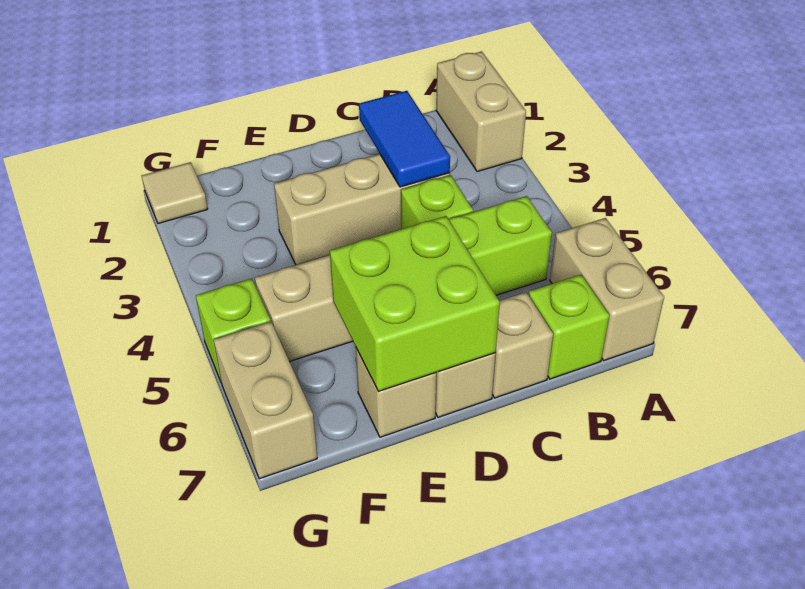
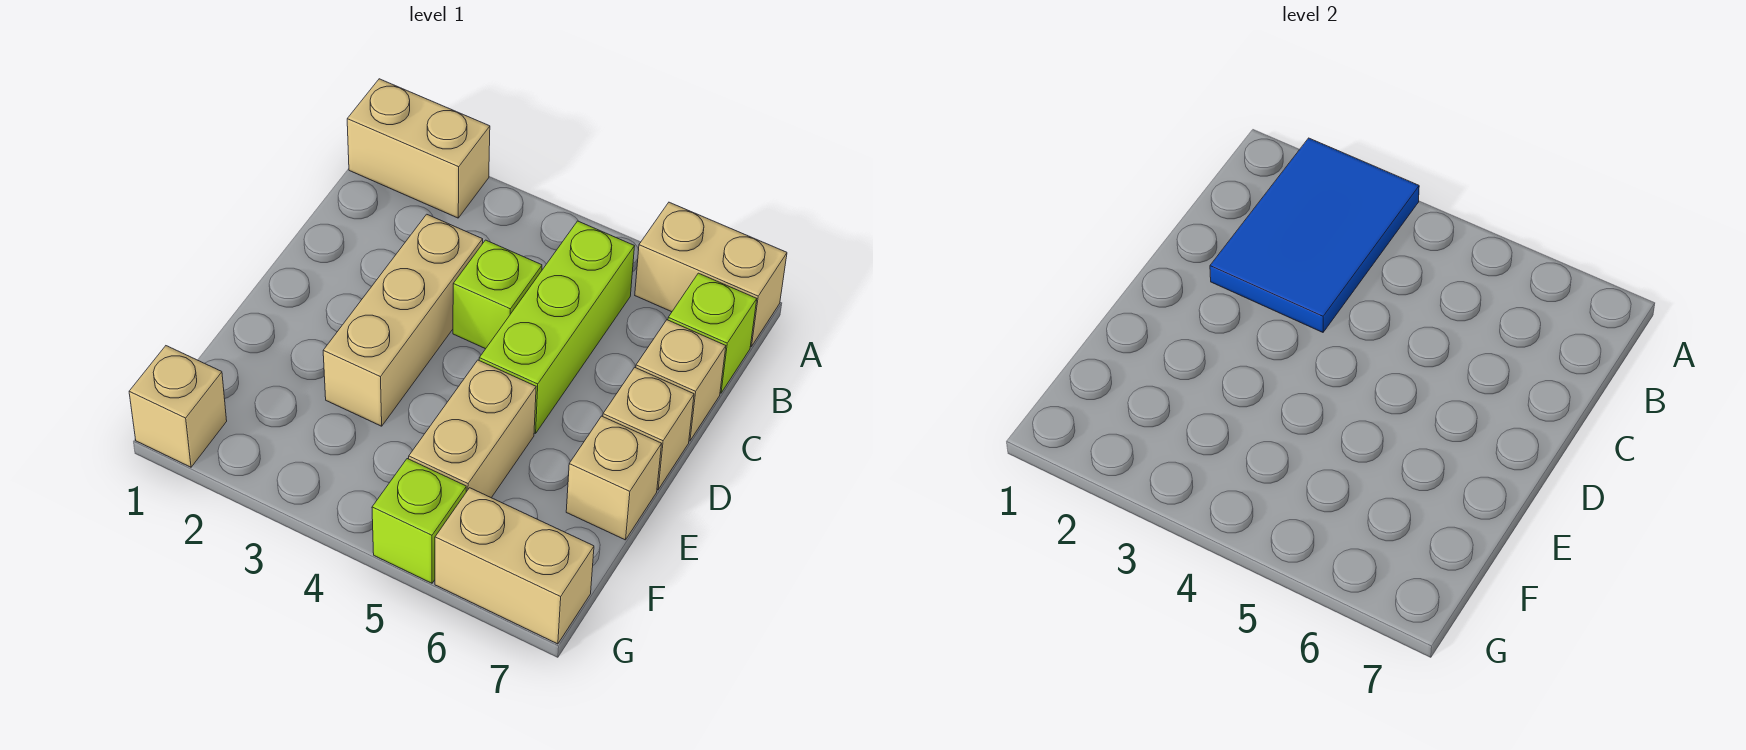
blue 1x2 tile [359,91,450,187] -> blue 2x3 tile [1210,138,1419,332]
lime 2x2 brick [330,216,500,391] -> none
tan 1x1 tile [142,162,208,223] -> tan 1x1 brick [129,346,227,467]

